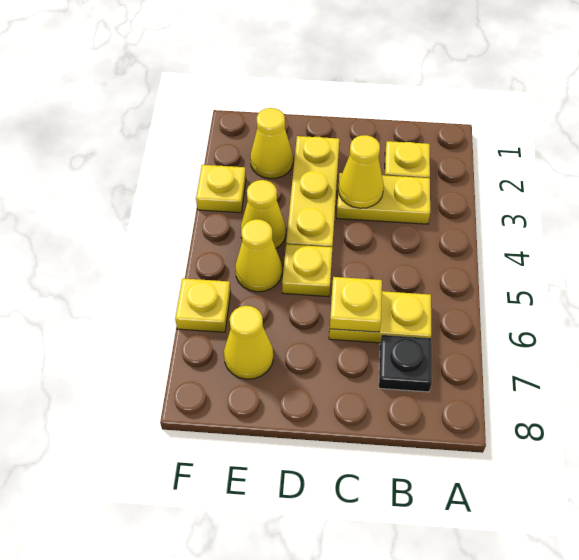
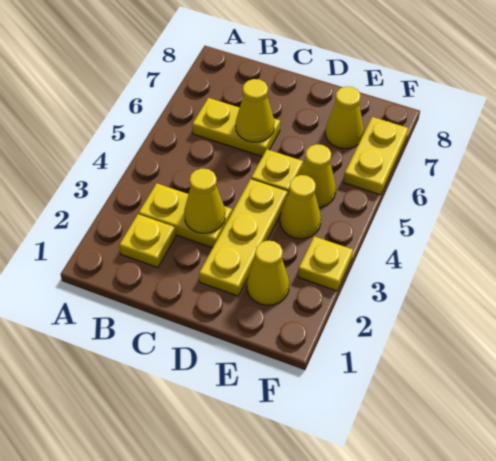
black 1x1 plate [379,335,432,392] -> none
yellow 1x1 plate [330,277,382,332] -> yellow 1x1 cone [236,79,274,142]
yellow 1x1 plate [175,278,231,332] -> yellow 1x2 plate [344,117,408,195]

